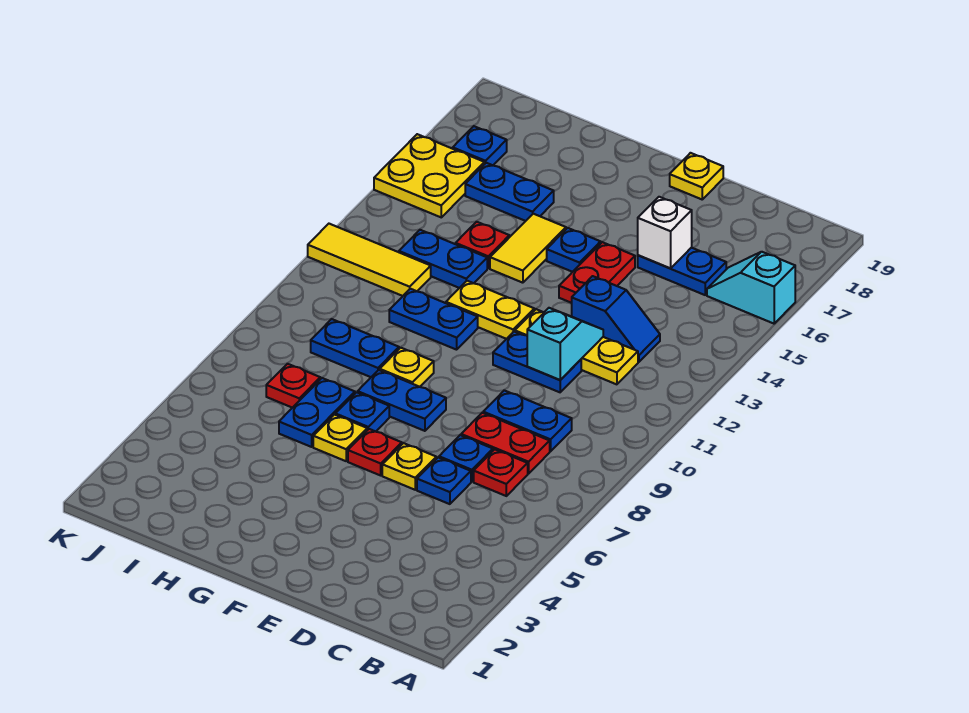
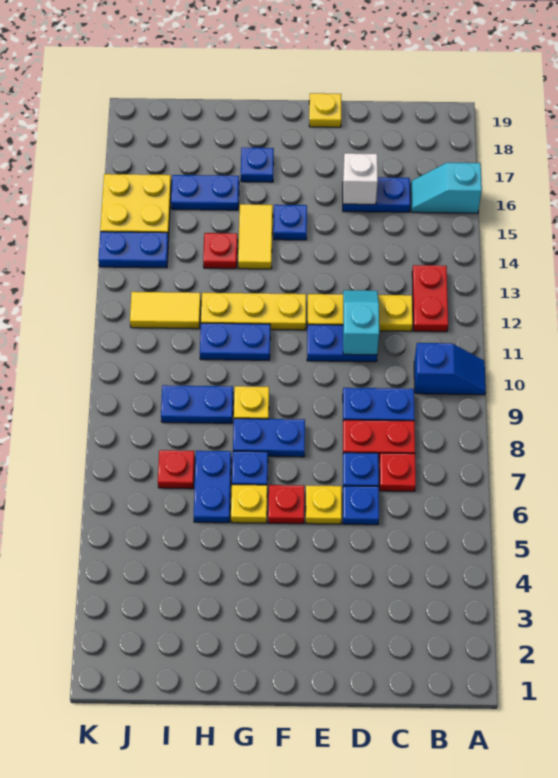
blue 1x2 slope [572,276,660,362] -> blue 1x2 slope moved to [414,343,486,395]
red 1x2 plate [559,242,635,303] -> red 1x2 plate moved to [412,265,448,332]
yellow 1x2 plate [446,281,534,339] -> yellow 1x3 plate [201,293,306,330]
blue 1x2 plate [399,230,487,288] -> blue 1x2 plate moved to [98,232,169,268]
yellow 1x3 tile [308,224,431,296] -> yellow 1x2 tile [130,292,201,329]
blue 1x1 plate [453,126,507,165] -> blue 1x1 plate moved to [241,148,274,182]

